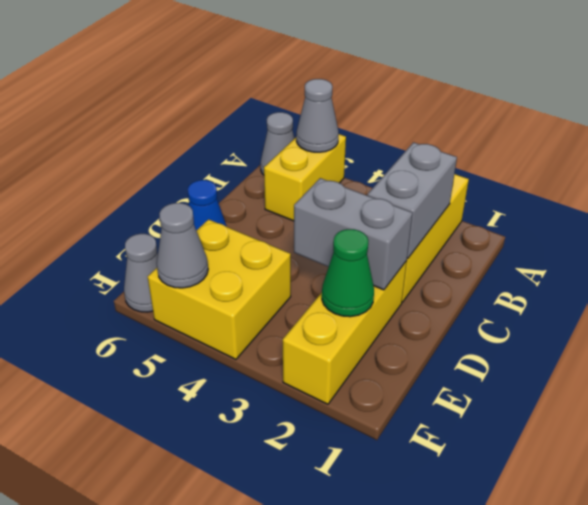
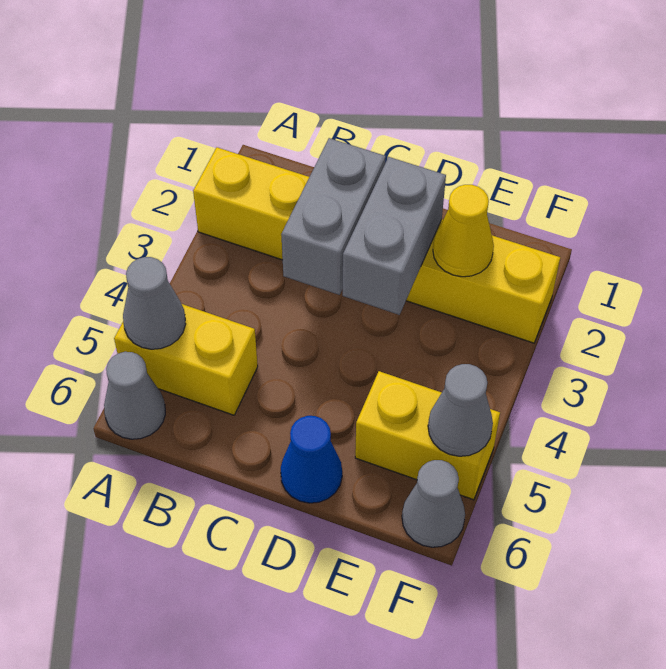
grey 1x2 brick [367,142,457,259] -> grey 1x2 brick turned to [281,138,386,295]
green 1x1 cone [322,229,374,317] -> yellow 1x1 cone [433,185,494,277]
yellow 2x2 brick [148,219,291,359] -> yellow 1x2 brick [355,371,500,500]

